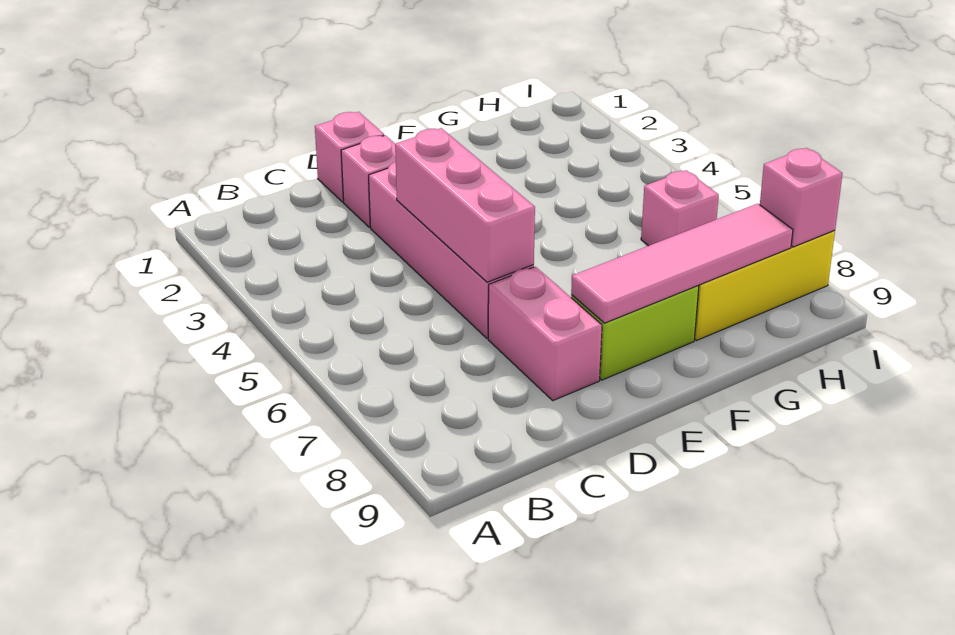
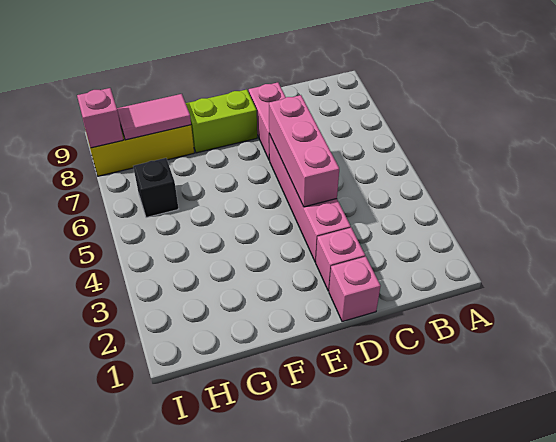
pink 1x4 tile [571,204,793,323] -> pink 1x2 tile [117,94,191,140]
pink 1x1 brick [641,170,719,246] -> black 1x1 brick [133,158,178,218]

